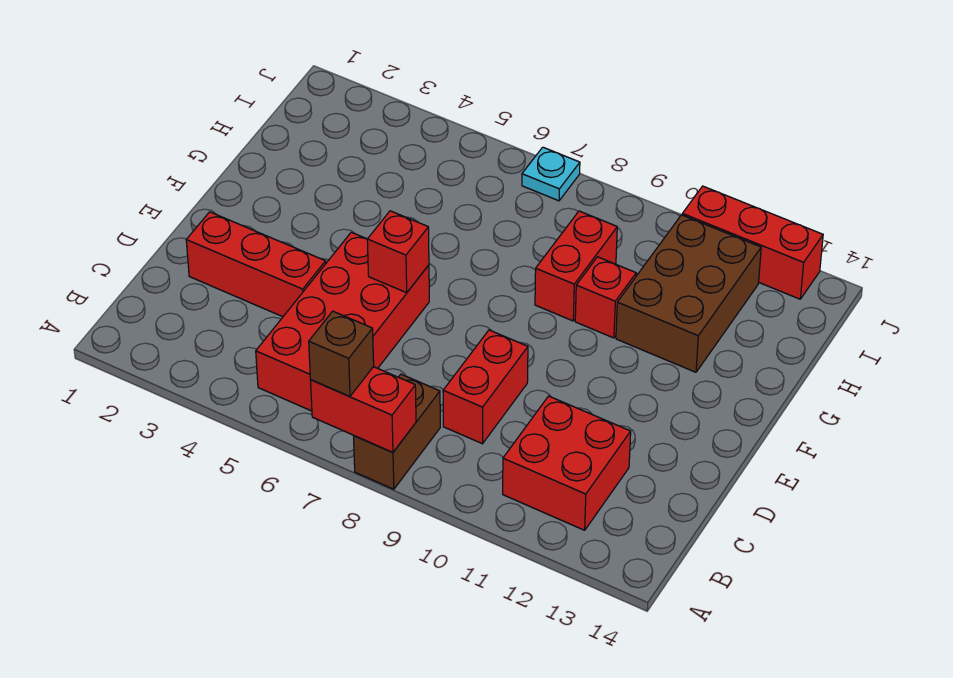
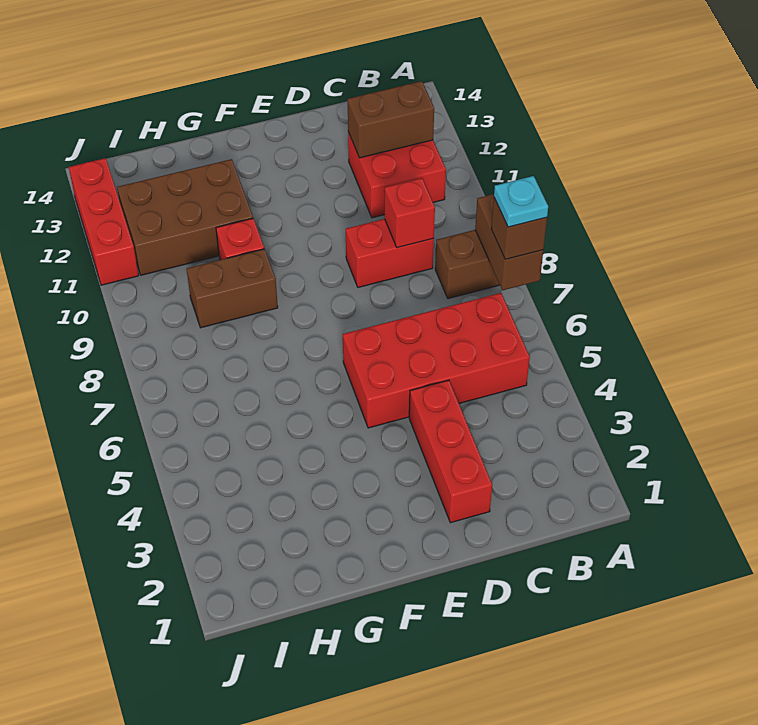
red 1x2 brick [311,367,416,452] -> brown 1x2 brick [475,194,543,290]
none -> brown 1x2 brick [348,81,434,158]
red 1x1 brick [367,211,429,293] -> red 1x1 brick moved to [385,178,435,248]
red 1x2 brick [535,211,617,321] -> brown 1x2 brick [187,249,278,328]
cyan 1x1 plate [522,147,580,201] -> cyan 1x1 plate moved to [494,176,548,227]

